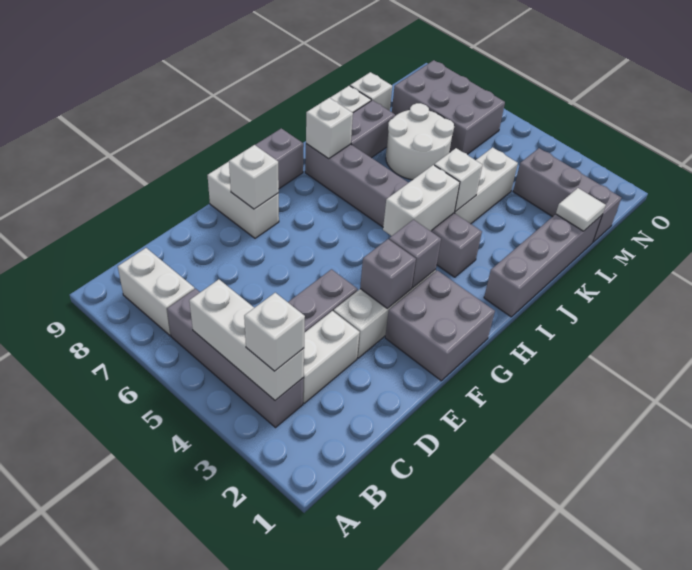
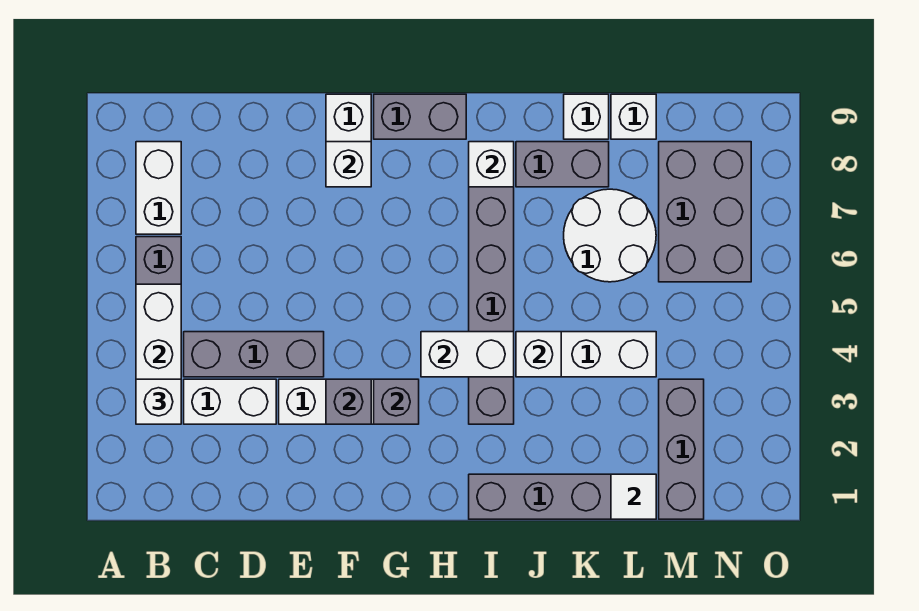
grey 2x2 brick [385,270,495,381] -> none

